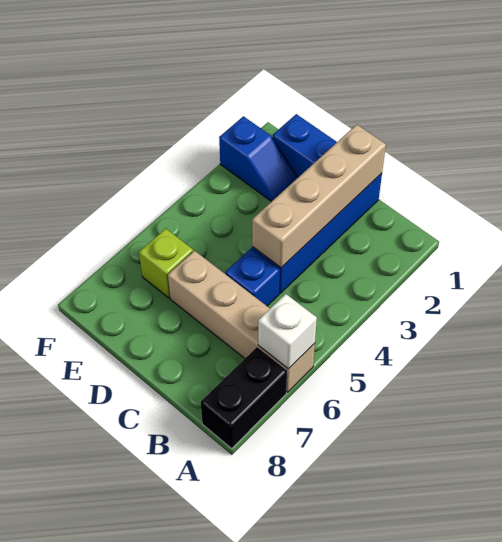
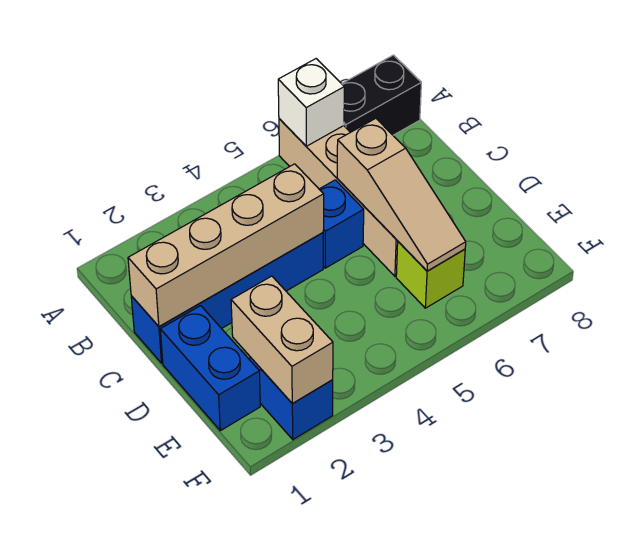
none -> tan 1x3 slope [337,118,466,271]
none -> tan 1x2 brick [231,276,333,404]

